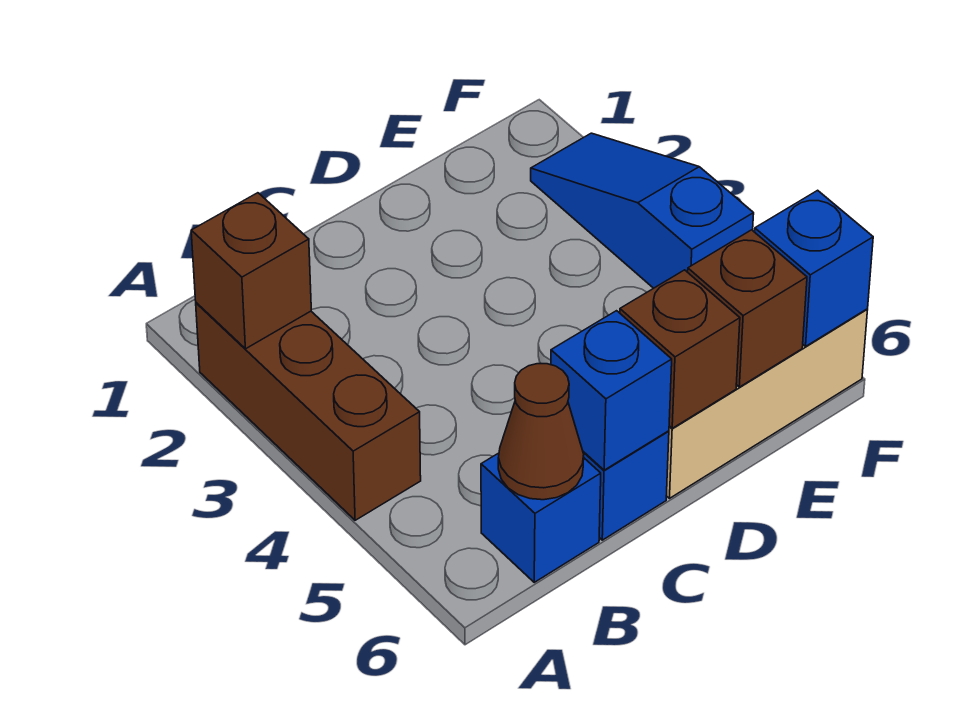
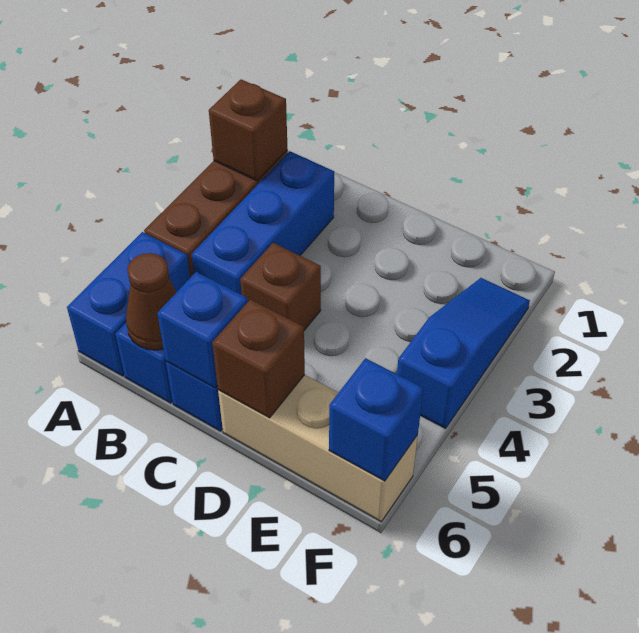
none -> blue 1x2 brick [67,232,190,376]
none -> blue 1x3 brick [191,151,334,295]
brown 1x1 brick [688,230,807,387] -> brown 1x1 brick moved to [240,243,321,330]

